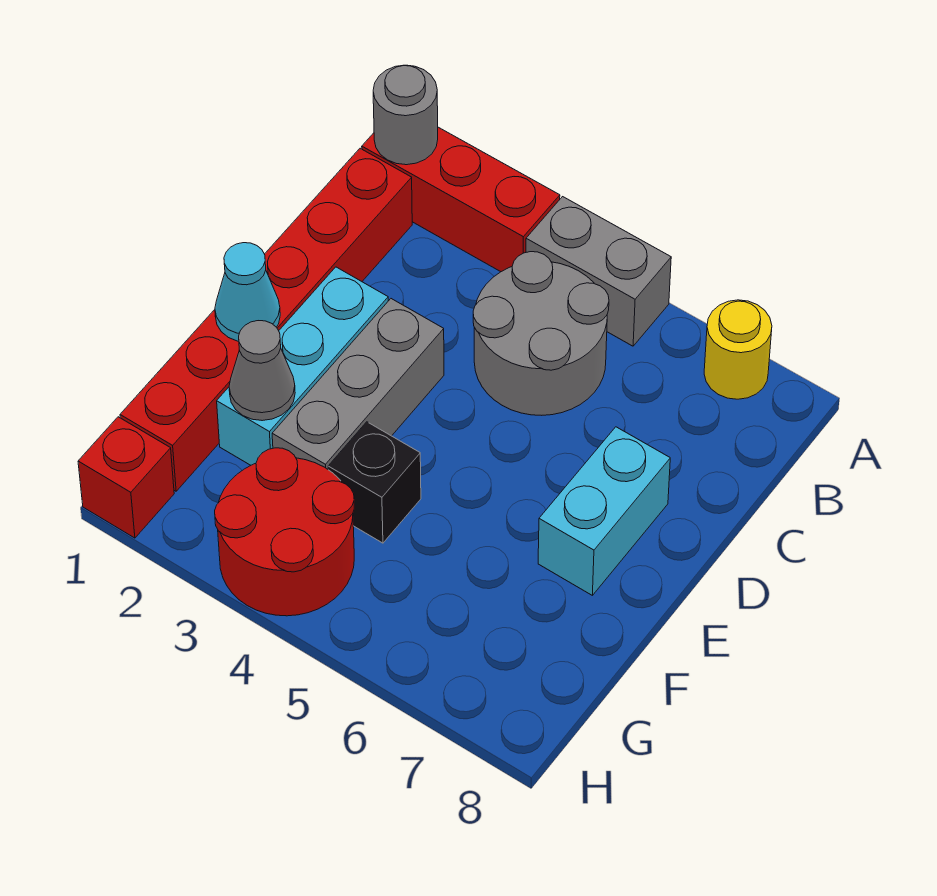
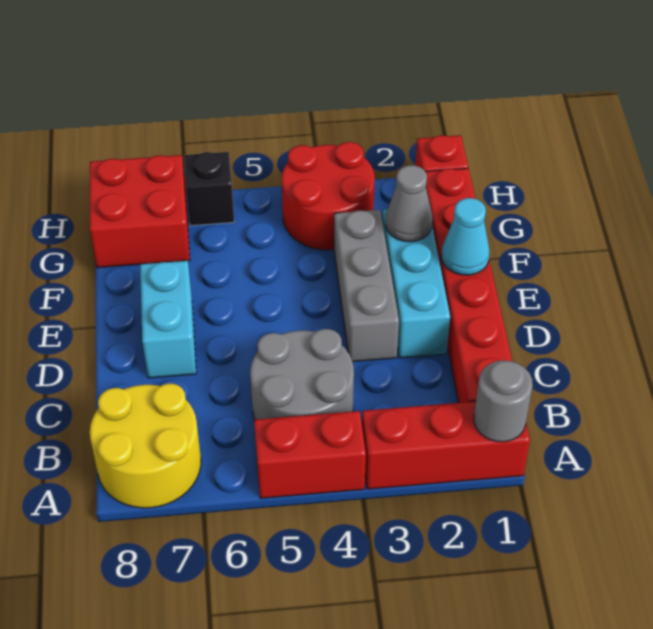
grey 1x2 brick [526,197,671,346] -> red 1x2 brick [254,411,366,498]
yellow 1x1 round brick [704,300,772,399] -> yellow 2x2 round brick [90,384,201,508]
black 1x1 brick [328,422,421,543] -> black 1x1 brick moved to [184,152,234,226]
none -> red 2x2 brick [90,155,190,268]

